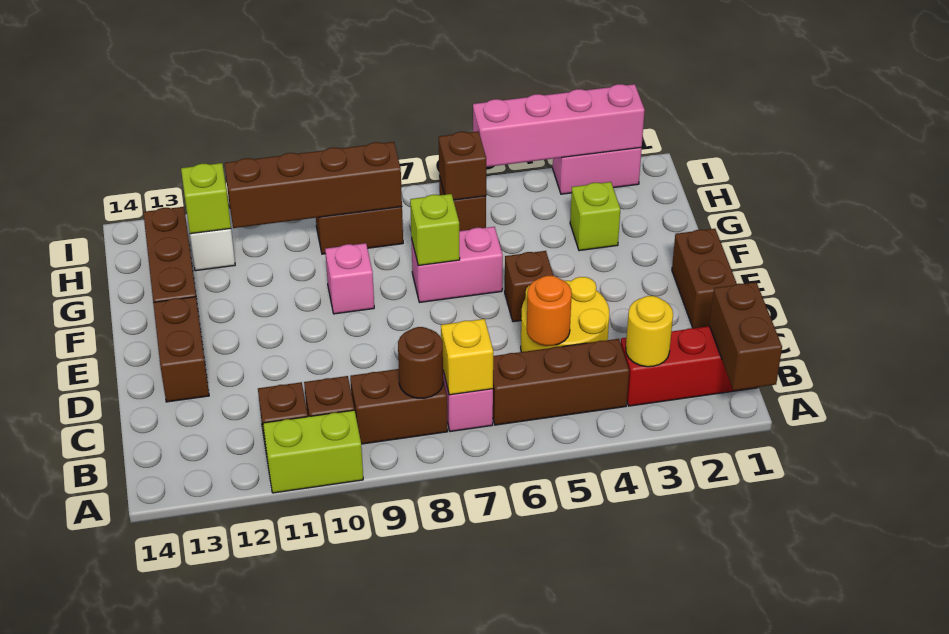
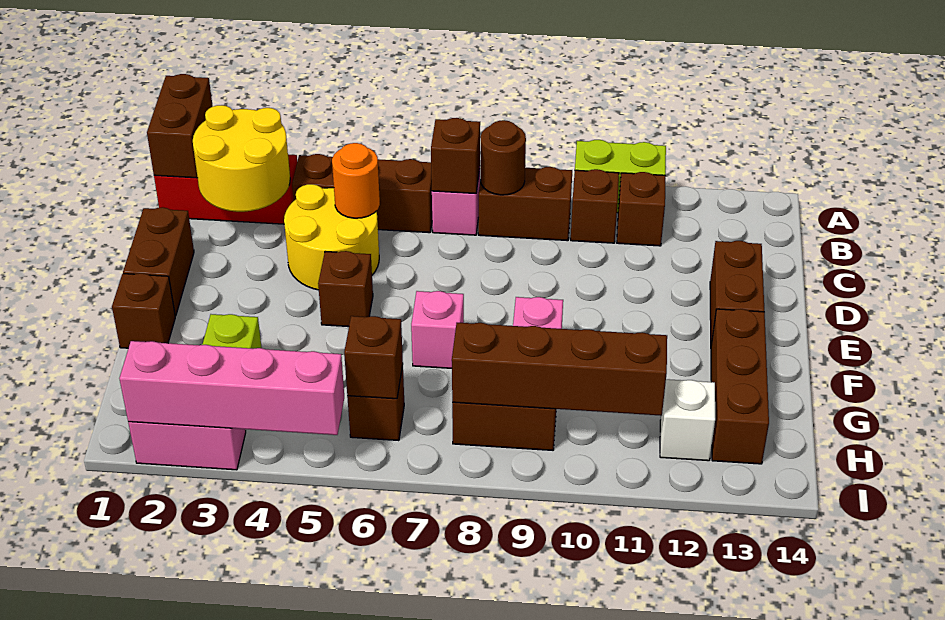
yellow 1x1 round brick [626,296,673,367] -> yellow 2x2 round brick [193,105,290,212]
yellow 1x1 brick [441,319,493,395] -> brown 1x1 brick [431,118,480,194]
none -> brown 1x1 brick [112,273,175,348]
pink 1x2 brick [411,227,503,302] -> pink 1x1 brick [411,291,464,368]
lime 1x1 brick [410,194,460,266] -> none
lime 1x1 brick [181,163,231,234] -> none

